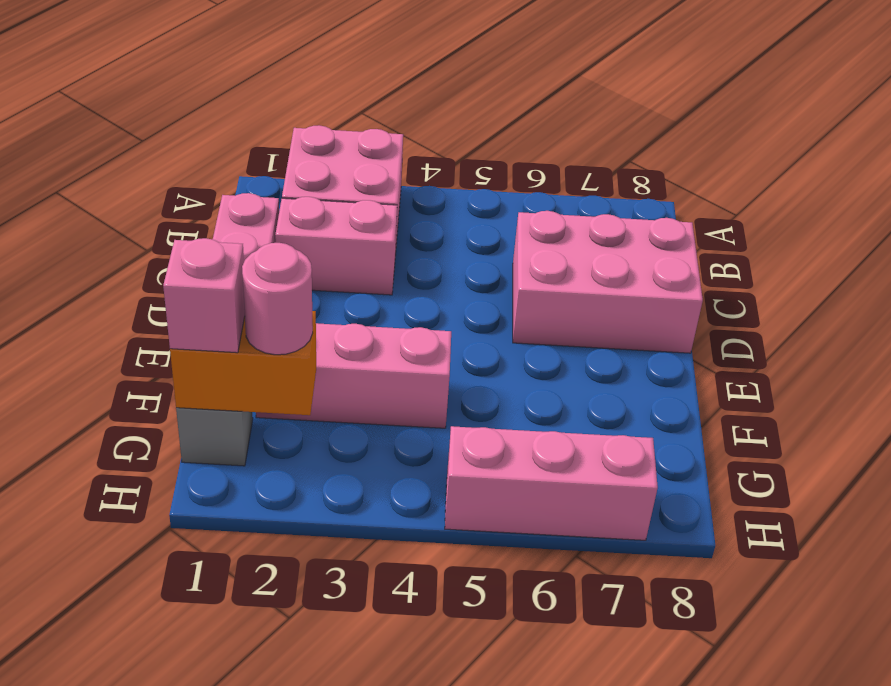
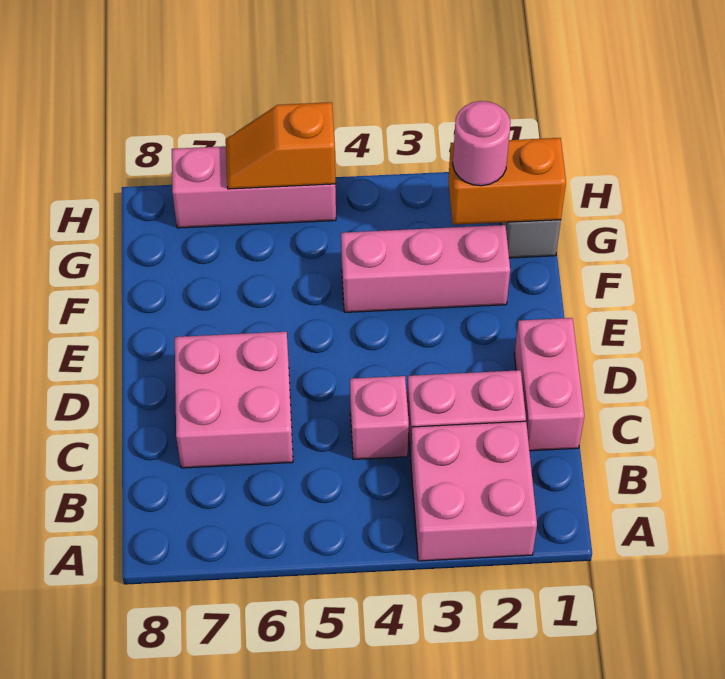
pink 2x3 brick [513,211,703,353] -> pink 2x2 brick [175,332,293,468]
pink 1x1 brick [163,238,245,353] -> pink 1x1 brick moved to [350,376,409,459]
none -> orange 1x2 slope [226,102,335,189]

